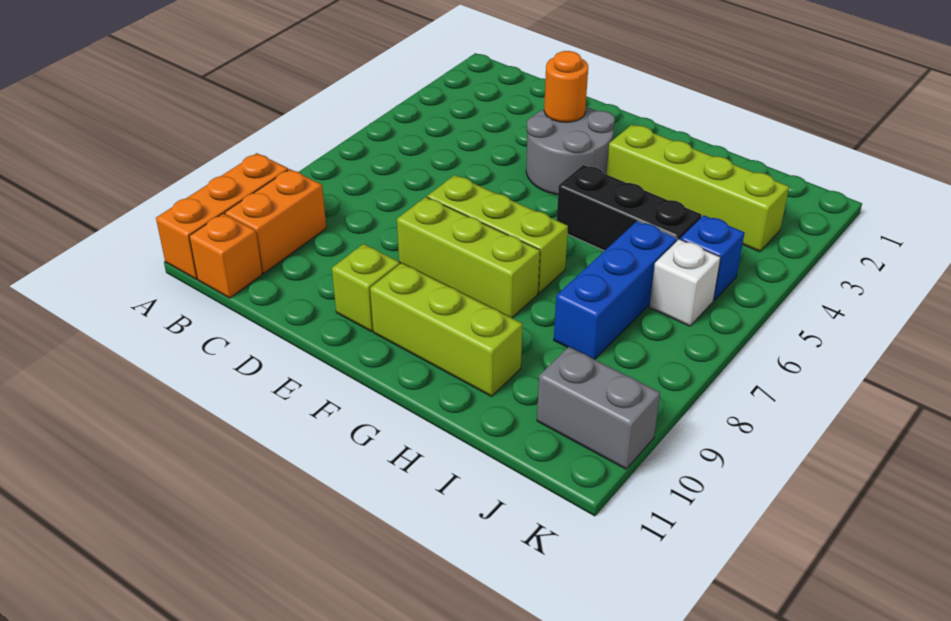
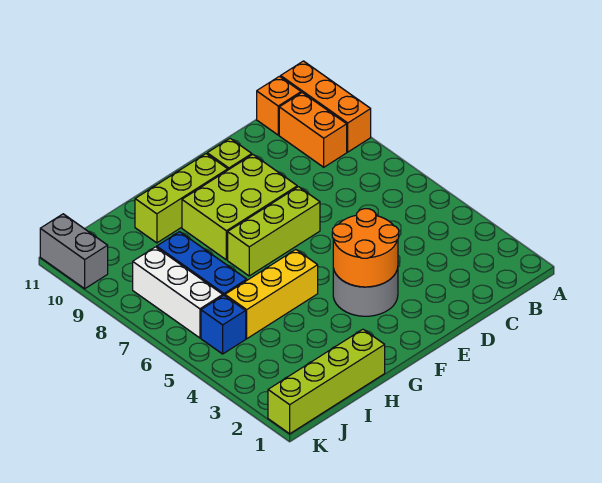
orange 1x1 round brick [544,51,588,122] -> orange 2x2 round brick [332,209,399,287]
lime 1x3 brick [397,197,540,318] -> lime 2x3 brick [182,155,297,260]
lime 1x4 brick [607,125,789,252] -> lime 1x4 brick moved to [268,329,385,434]
black 1x3 brick [557,165,702,251] -> yellow 1x3 brick [225,250,318,339]
white 1x1 brick [650,239,721,326] -> white 1x3 brick [133,247,223,338]
grey 1x2 brick [537,347,660,469] -> grey 1x2 brick turned to [40,214,108,289]

